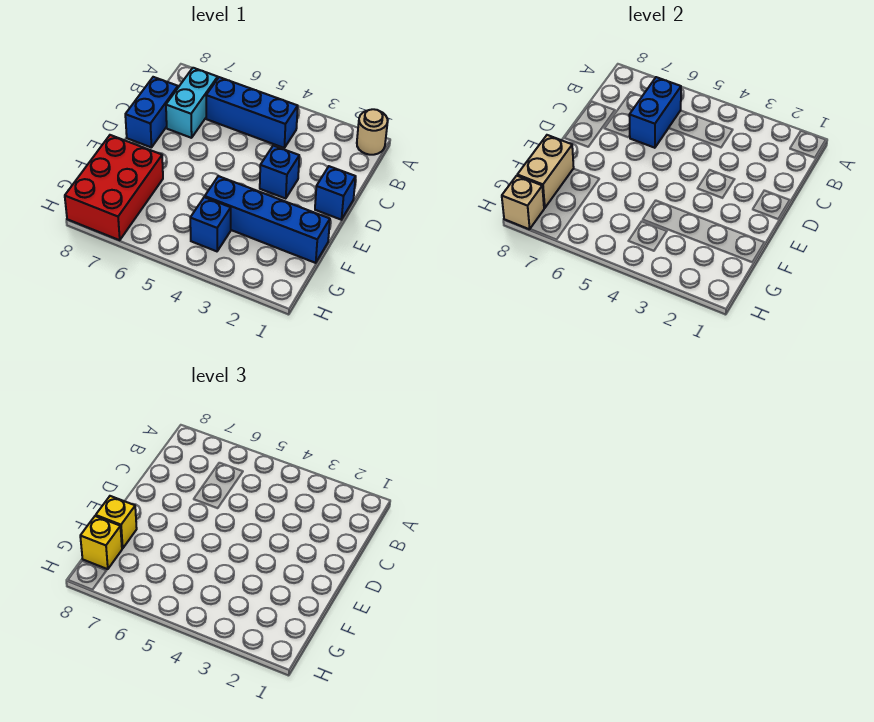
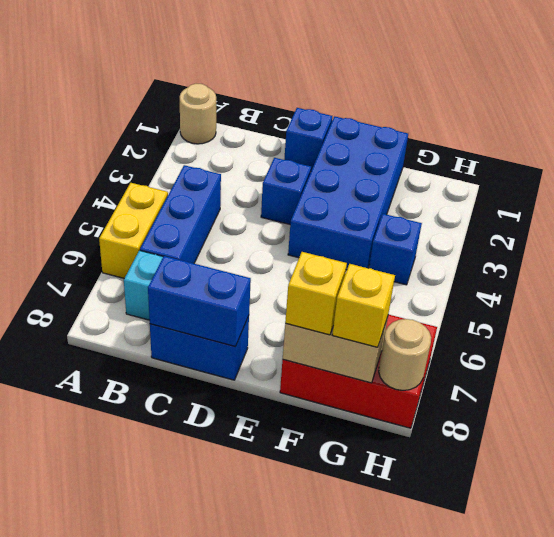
none -> yellow 1x2 brick [99,183,168,278]
blue 1x2 brick [629,77,681,148] -> blue 1x2 brick moved to [148,256,251,346]
blue 1x4 brick [205,176,330,263] -> blue 2x4 brick [288,116,408,270]
tan 1x1 brick [502,176,544,229] -> tan 1x1 round brick [379,319,431,390]

